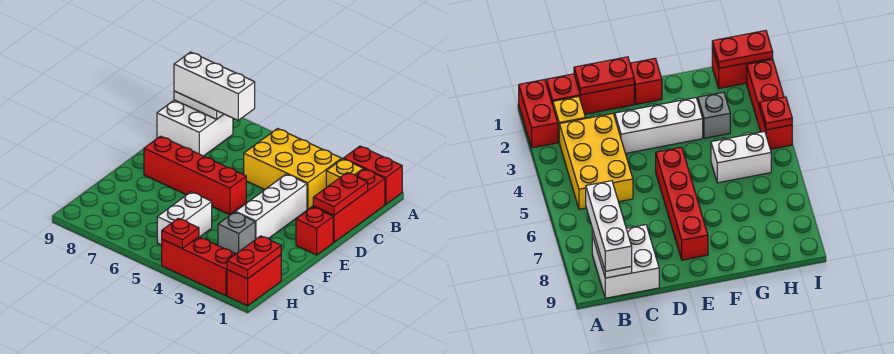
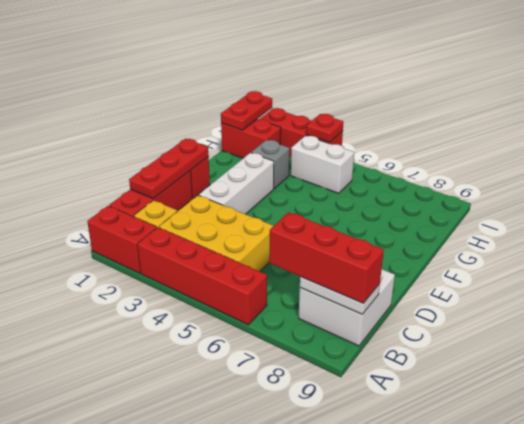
white 1x3 brick [174,52,255,120] -> red 1x3 brick [269,212,384,303]
red 1x2 plate [313,173,368,215] -> red 1x3 plate [129,139,209,199]
red 1x4 brick [144,136,246,215] -> red 1x4 brick moved to [137,227,267,325]
white 1x2 brick [157,192,212,245] -> white 1x2 brick turned to [291,136,354,193]
red 1x2 brick [227,255,281,306] -> red 1x2 brick turned to [221,119,281,158]

